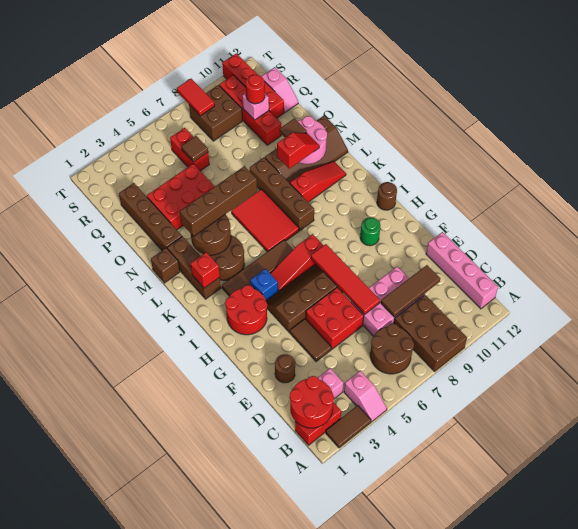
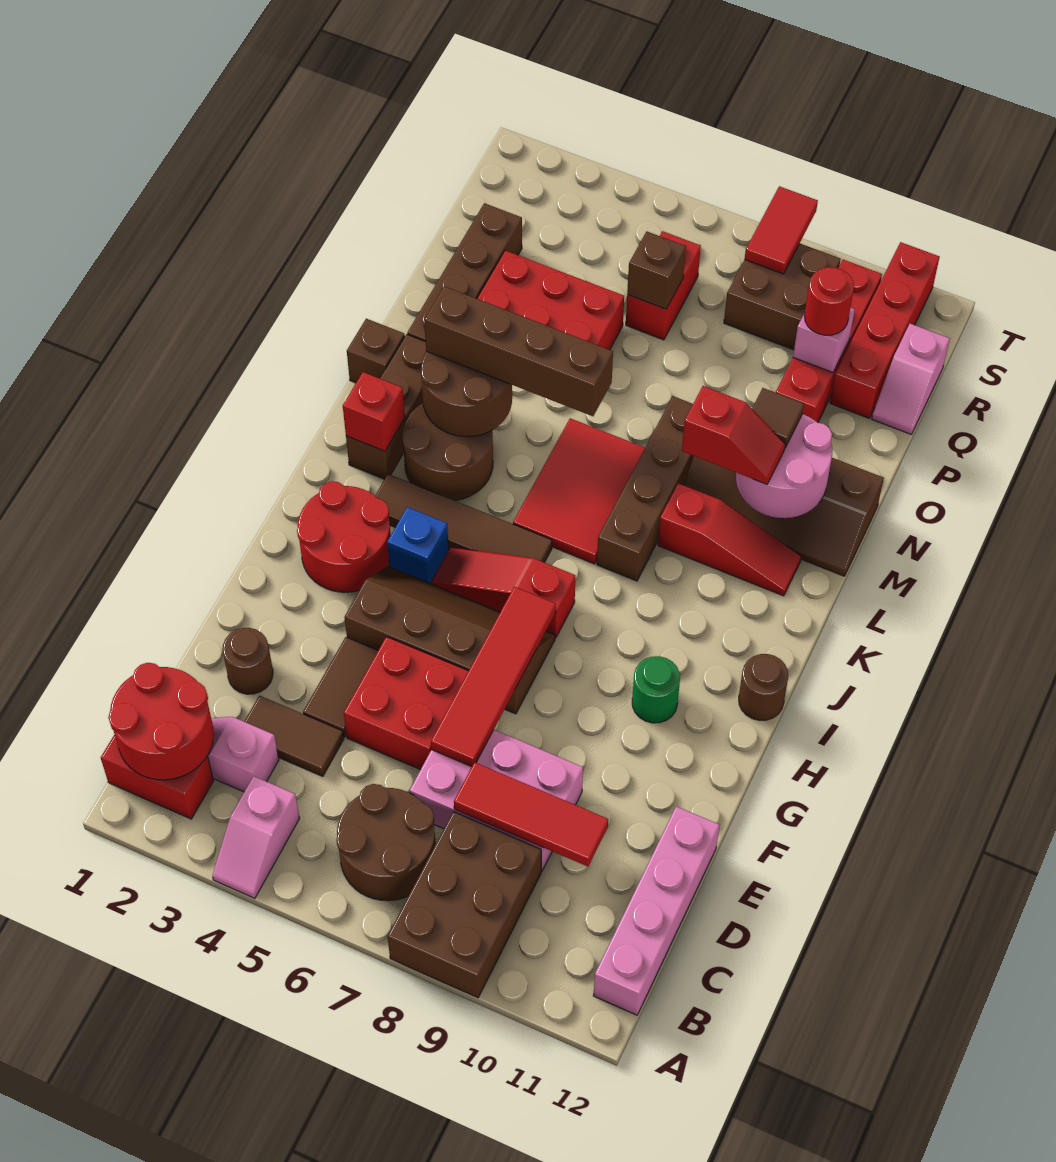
brown 1x2 tile [326,405,371,448] -> brown 1x2 tile moved to [244,696,344,776]
brown 1x3 tile [381,265,440,317] -> red 1x3 tile [454,762,608,866]
brown 1x1 tile [182,136,208,162] -> brown 1x1 brick [627,231,686,309]

